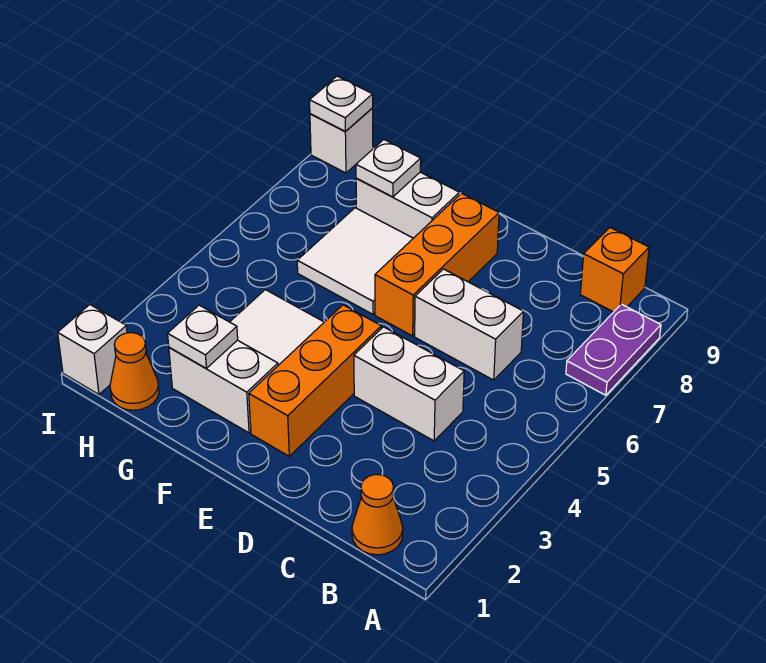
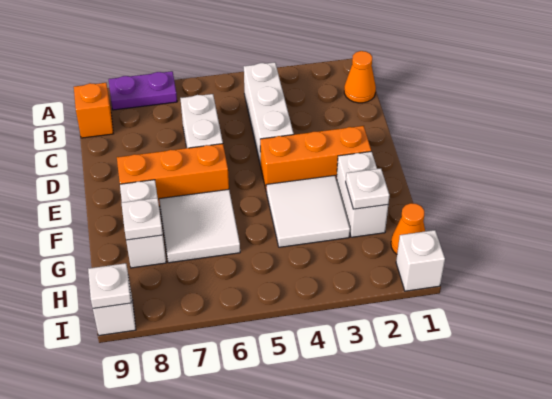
white 1x2 brick [354,327,464,441] -> white 1x3 brick [244,62,294,166]

